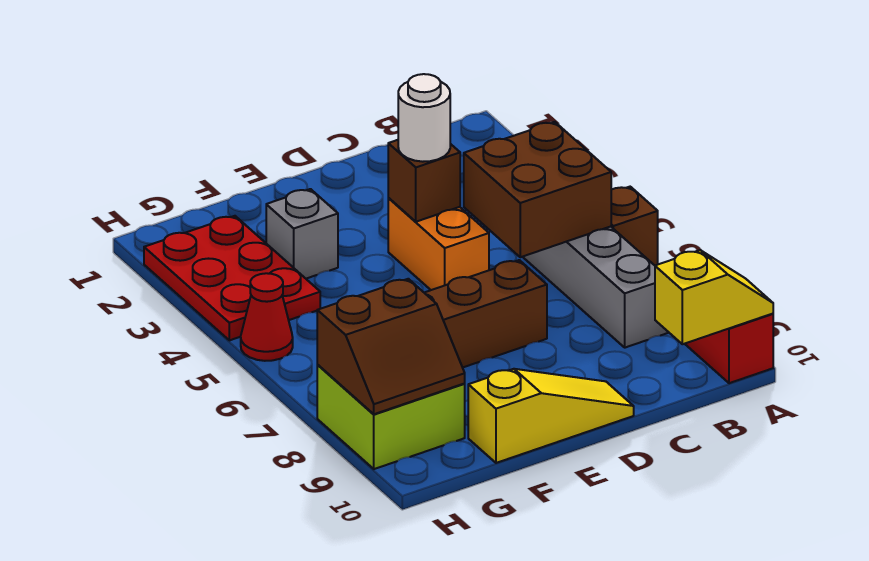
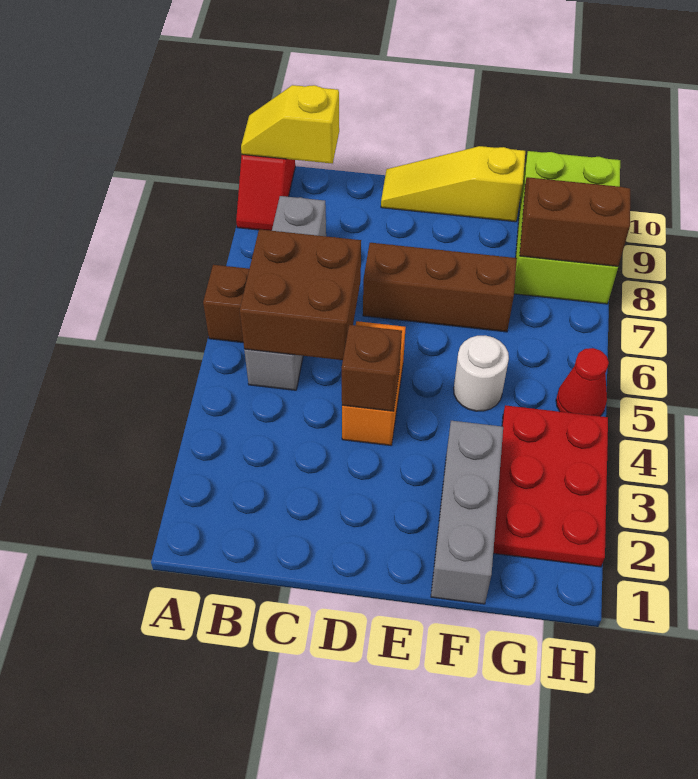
white 1x1 round brick [398,74,450,162] -> white 1x1 round brick moved to [454,336,509,411]
grey 1x1 brick [266,189,338,279] -> grey 1x3 brick [431,421,503,604]
lime 2x2 brick [317,365,465,469] -> lime 2x3 brick [514,151,620,304]

